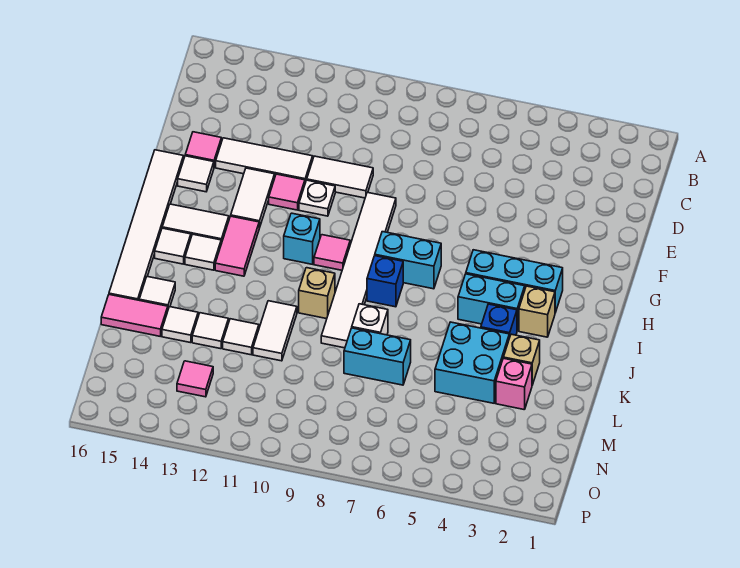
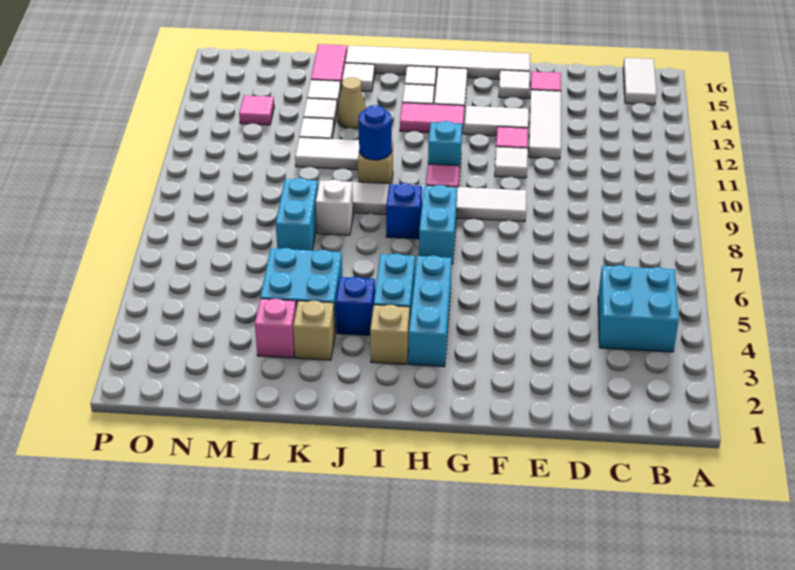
none -> cyan 2x2 brick [598,265,679,352]
white 1x2 tile [307,156,373,198] -> white 1x2 tile moved to [623,58,657,105]
white 1x1 plate [299,180,335,216] -> white 1x1 tile [495,147,528,178]
none -> blue 1x1 round brick [359,105,392,160]
none -> tan 1x1 cone [337,77,366,129]

